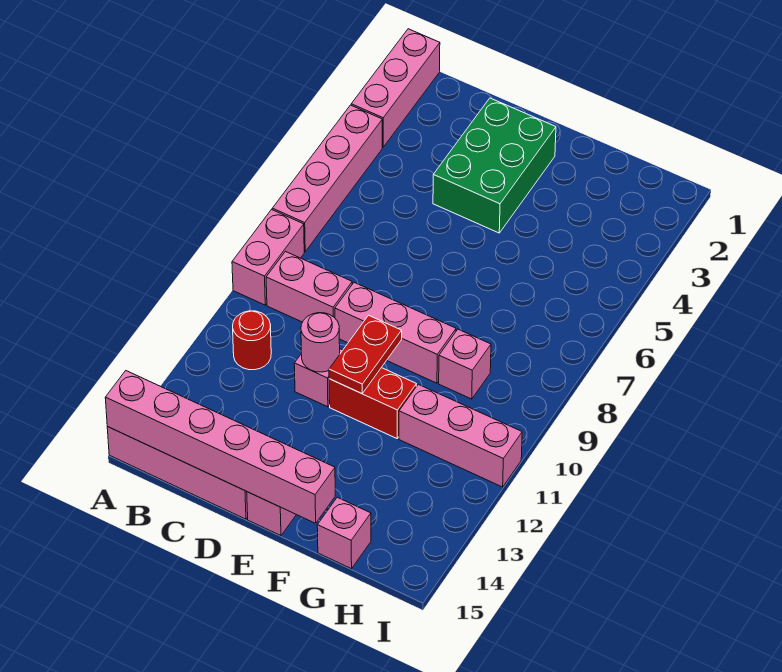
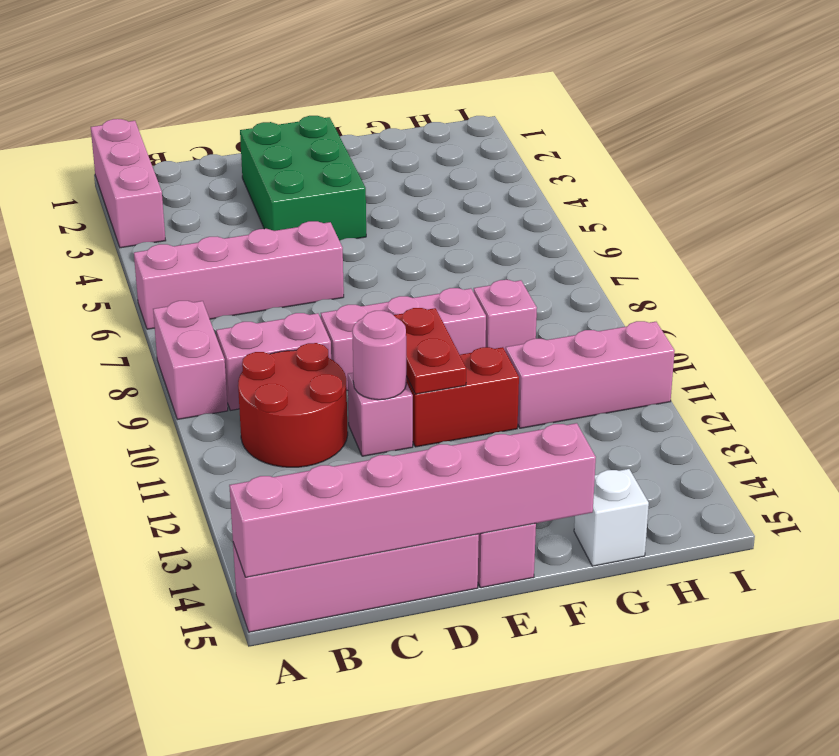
pink 1x4 brick [272,105,382,252] -> pink 1x4 brick turned to [134,221,344,329]
red 1x1 round brick [233,311,271,370] -> red 2x2 round brick [238,343,348,467]
pink 1x1 brick [317,497,371,569] -> white 1x1 brick [574,469,649,566]

